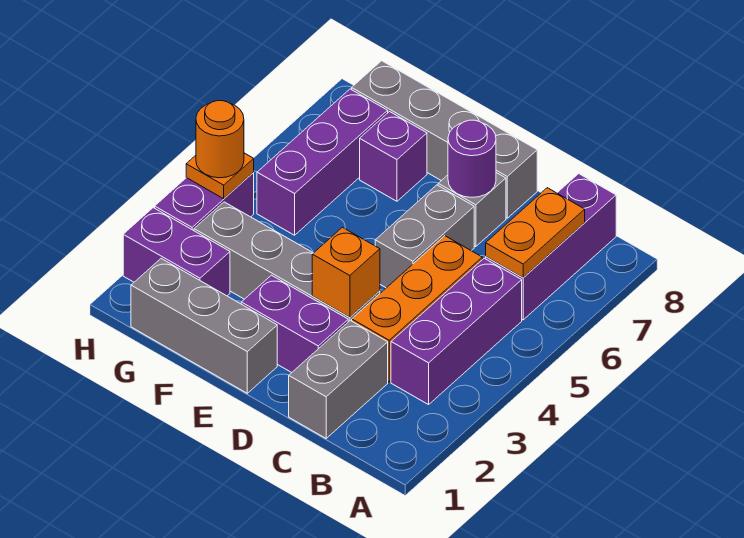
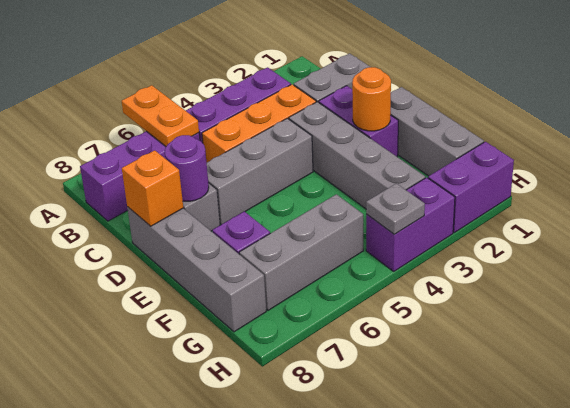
orange 1x2 plate [486,188,585,278] -> orange 1x2 plate turned to [122,85,199,146]
orange 1x1 brick [312,227,380,317] -> orange 1x1 brick moved to [122,150,183,226]
grey 1x2 brick [375,185,474,288] -> grey 1x3 brick [207,118,313,225]
purple 1x2 brick [123,208,230,296] -> purple 1x2 brick turned to [428,142,514,233]
purple 1x3 brick [257,89,388,235] -> grey 1x3 brick [239,194,363,310]
orange 1x1 plate [186,153,254,199] -> grey 1x1 plate [366,183,425,234]
orange 1x1 round brick [196,101,244,178] -> orange 1x1 round brick moved to [352,67,391,131]

